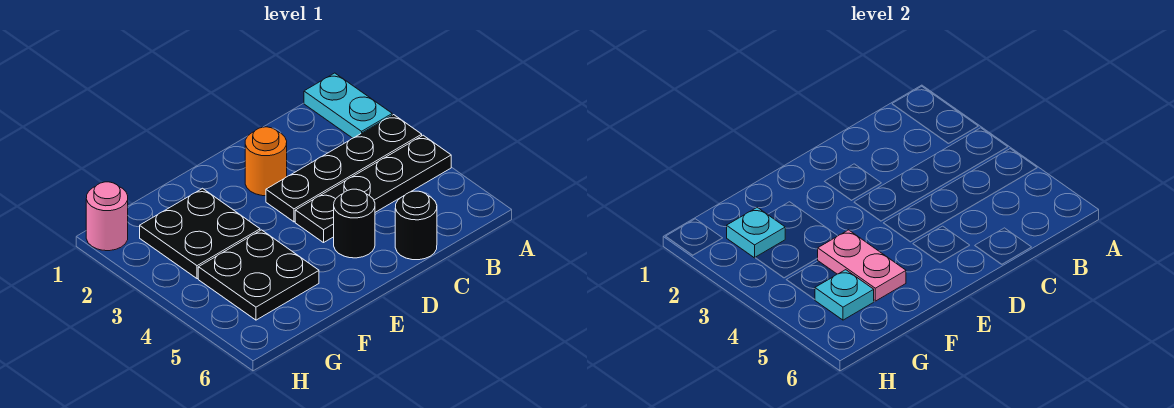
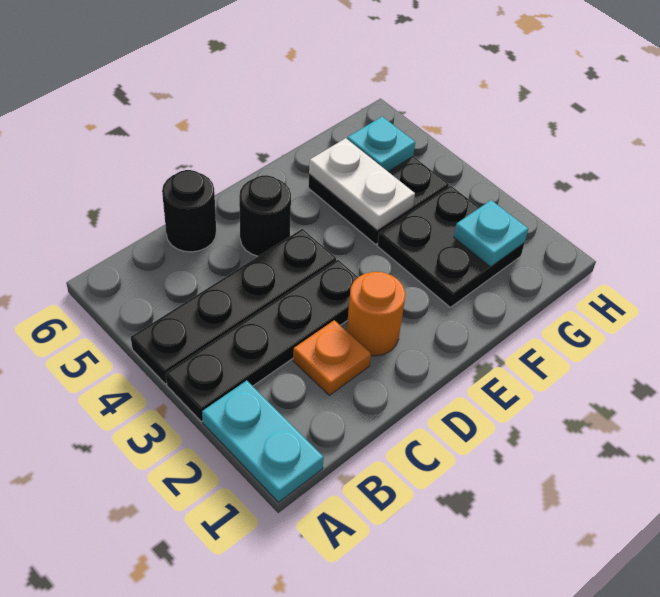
none -> orange 1x1 plate [293,320,371,395]
pink 1x2 plate [817,230,906,301] -> white 1x2 plate [309,138,415,231]
pink 1x1 round brick [86,182,128,251] -> none

